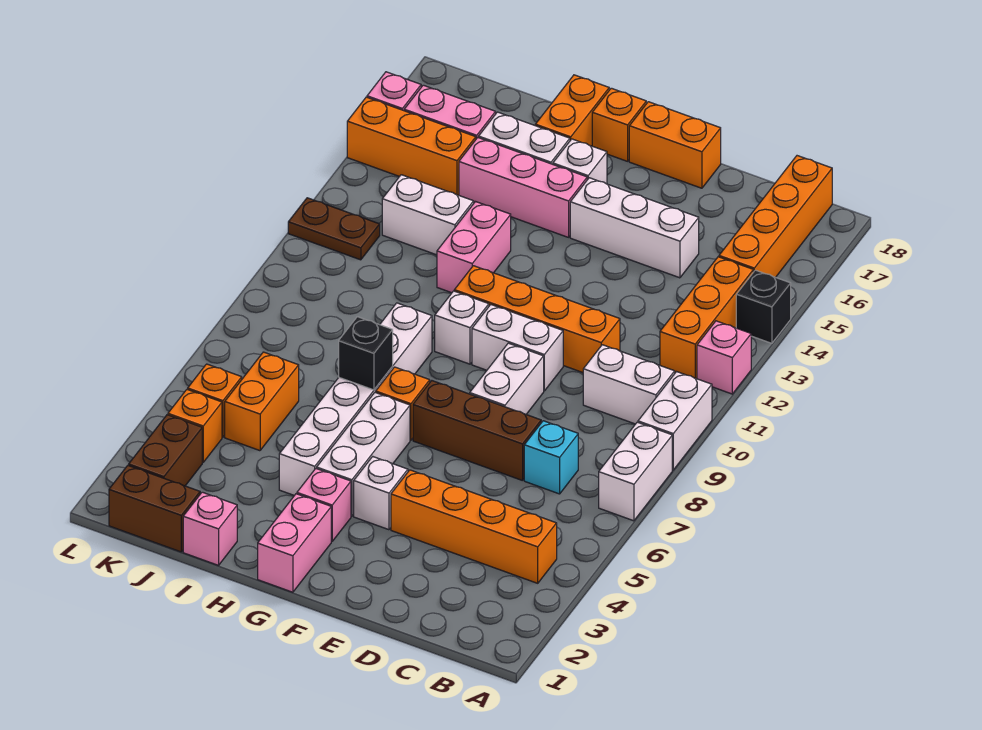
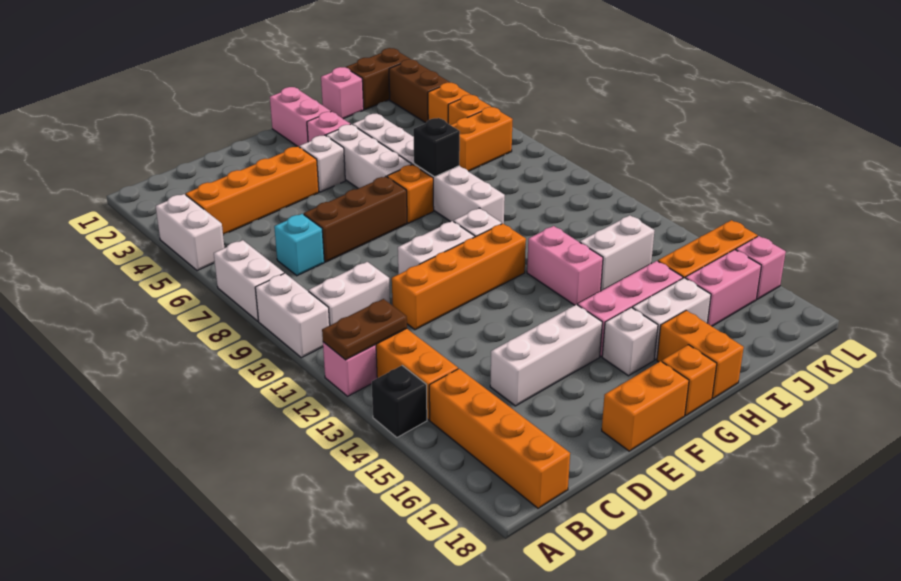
white 1x2 brick [470,343,544,414] -> white 1x2 brick moved to [156,194,224,271]
orange 1x2 brick [225,352,299,451] -> orange 1x2 brick turned to [451,107,513,171]
brown 1x2 plate [288,198,380,260] -> brown 1x2 plate moved to [322,299,407,360]

